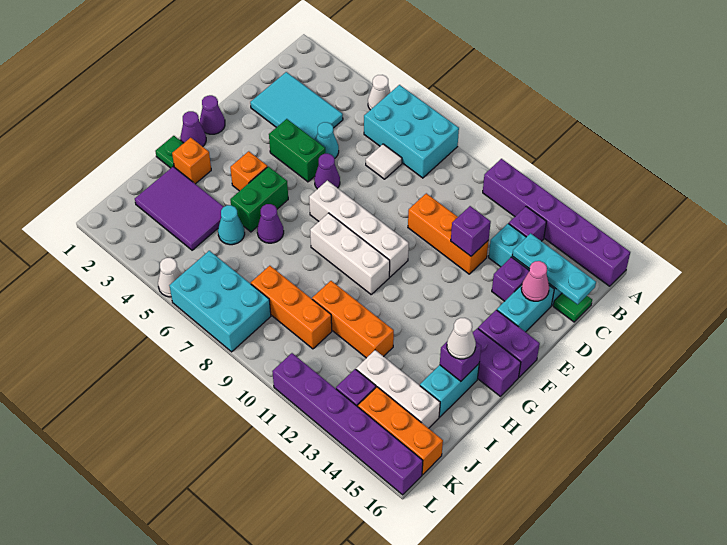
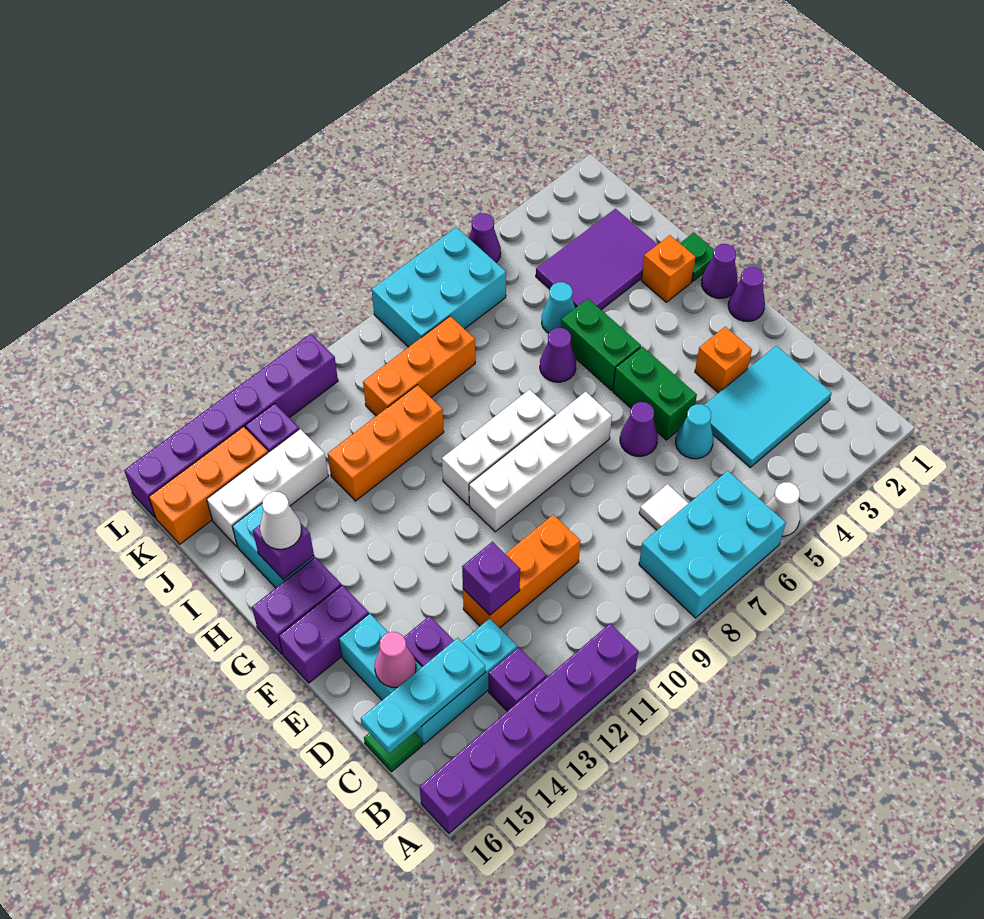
green 1x2 brick [269,119,325,182] -> green 1x2 brick turned to [613,346,697,440]
orange 1x1 brick [230,151,267,191] -> orange 1x1 brick moved to [695,327,752,393]
white 1x1 cone [158,258,182,297] -> purple 1x1 cone [469,213,501,263]

